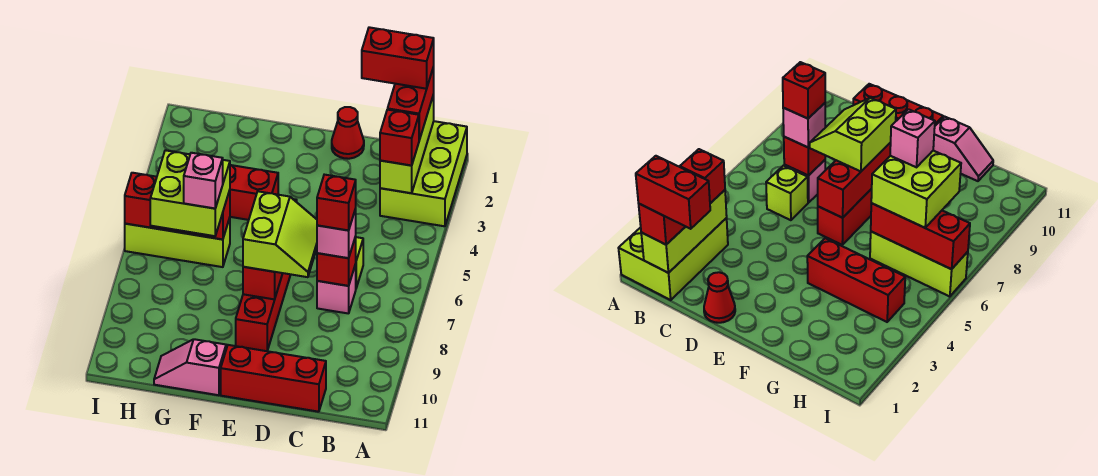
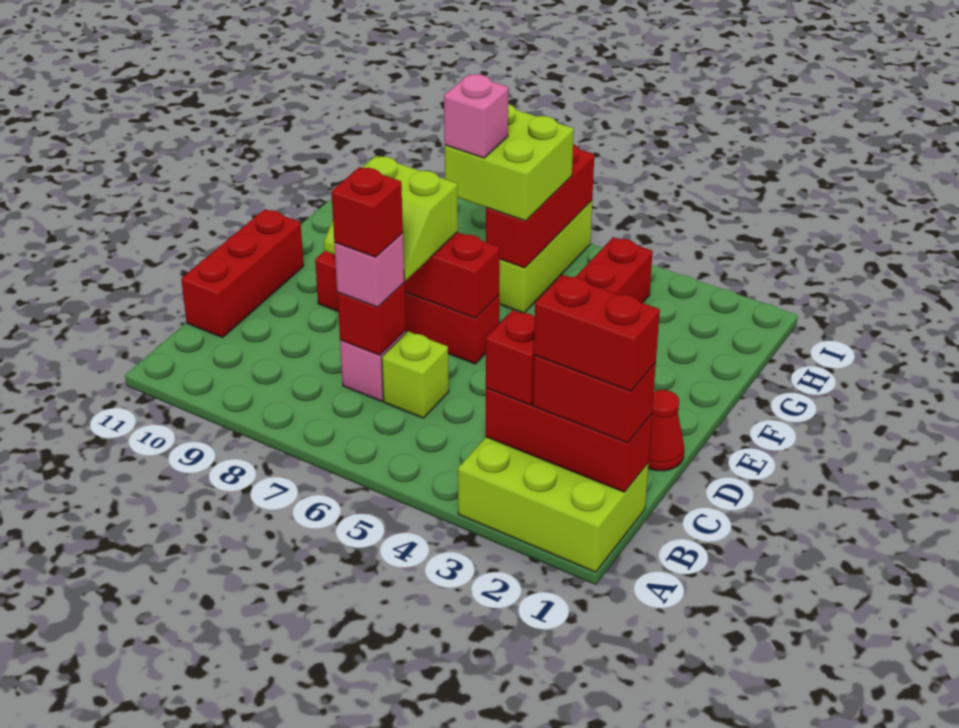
lime 1x3 brick [380,95,434,193] -> red 1x3 brick [486,388,652,492]
red 1x2 brick [362,27,434,89] -> red 1x2 brick turned to [534,275,660,391]
pink 1x2 slope [154,339,226,395] -> none

